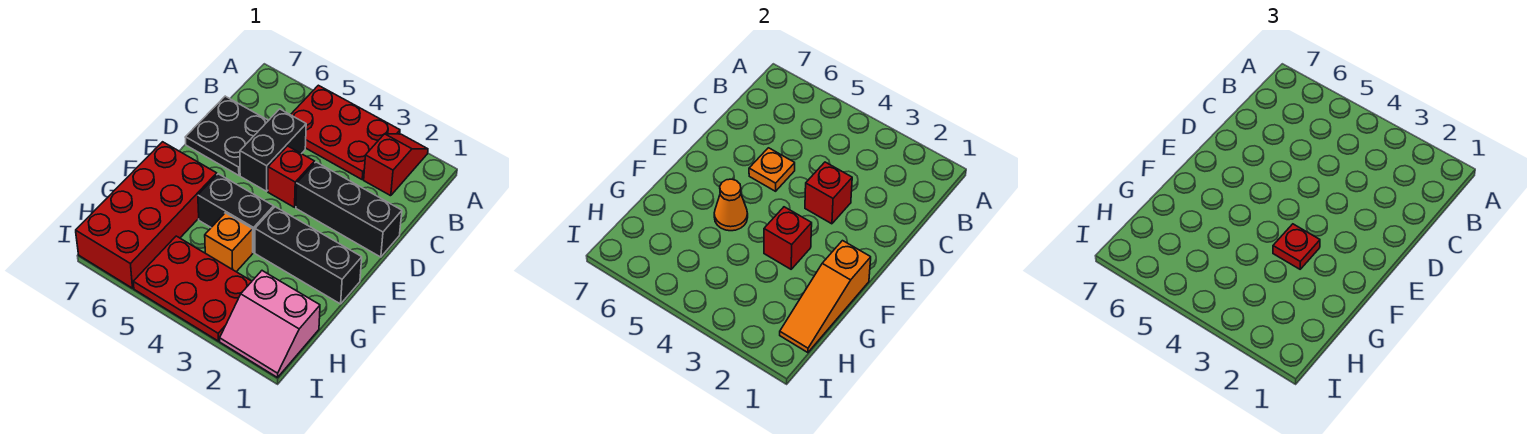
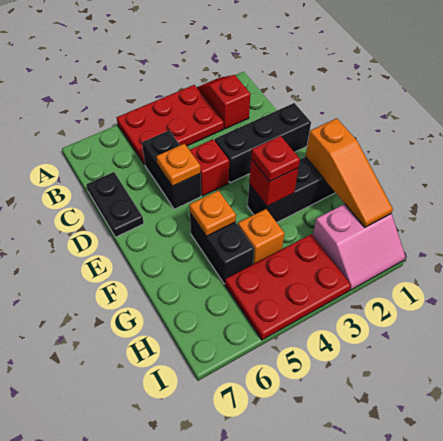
black 2x2 plate [185,96,269,175] -> black 1x2 plate [86,172,144,237]
red 1x1 brick [805,162,852,224] -> none
black 1x2 brick [198,174,274,253] -> black 1x2 brick turned to [190,213,254,284]
orange 1x1 cone [714,179,748,231] -> orange 1x1 plate [189,191,236,236]
red 2x4 brick [76,142,217,288] -> none

